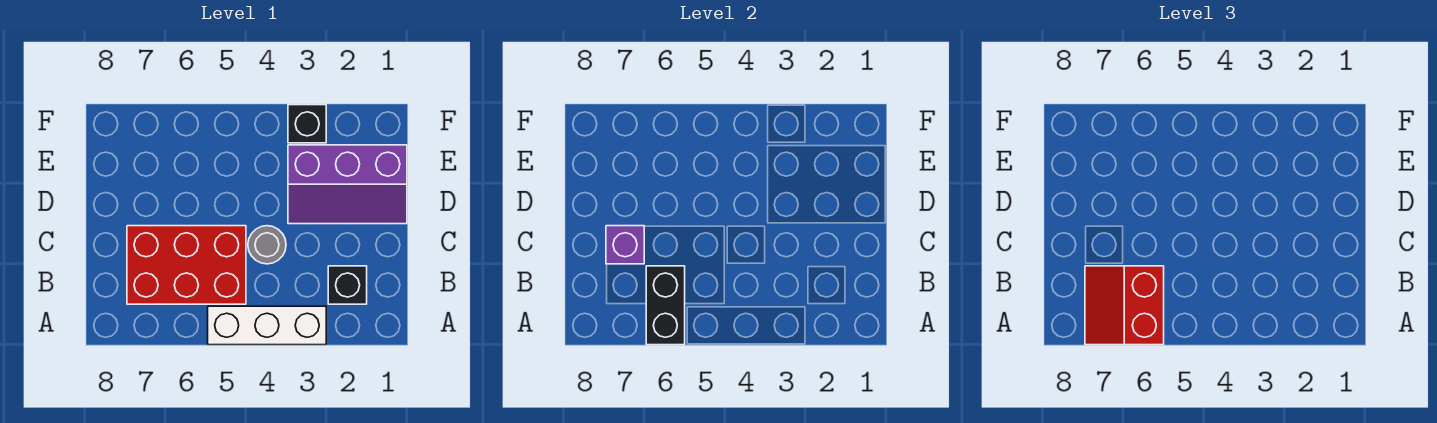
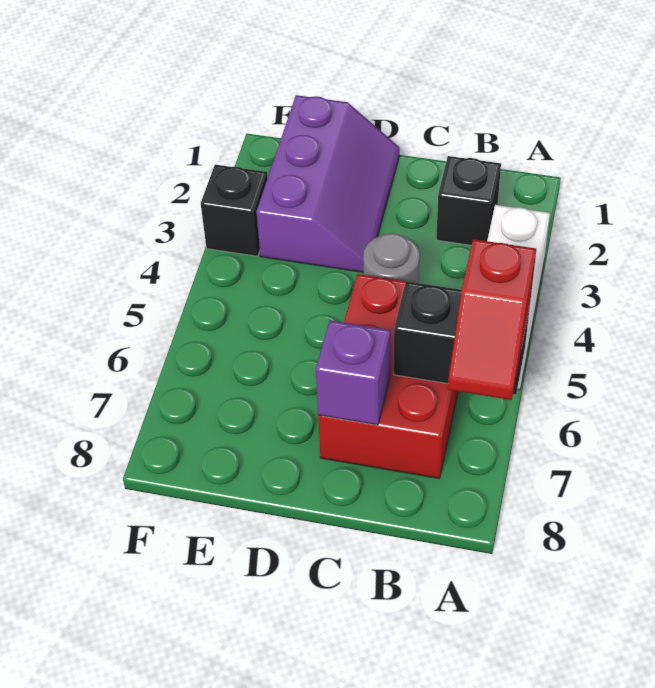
red 2x2 slope [1085,266,1164,345] -> red 1x2 slope [448,239,536,400]

